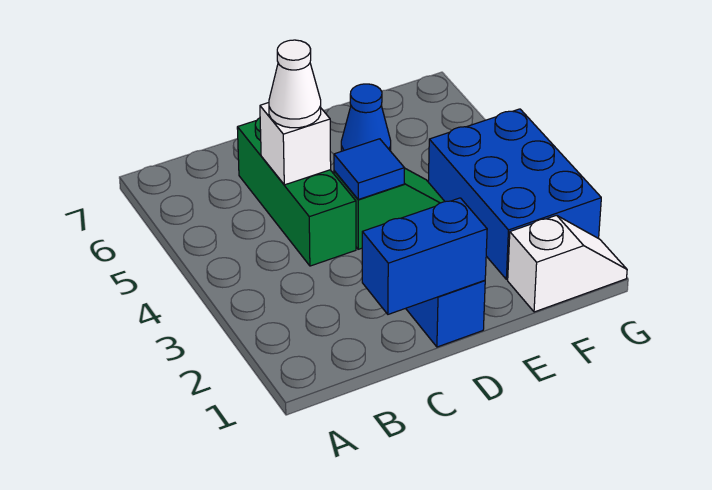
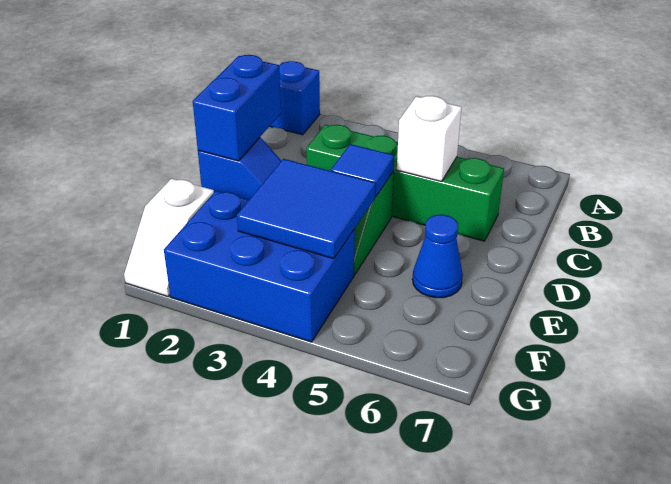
none -> blue 1x1 brick [269,61,320,135]
green 1x3 brick [237,118,356,266] -> green 1x4 brick [306,125,504,241]
white 1x1 cone [269,40,321,128] -> none
none -> blue 2x2 tile [237,159,375,259]

